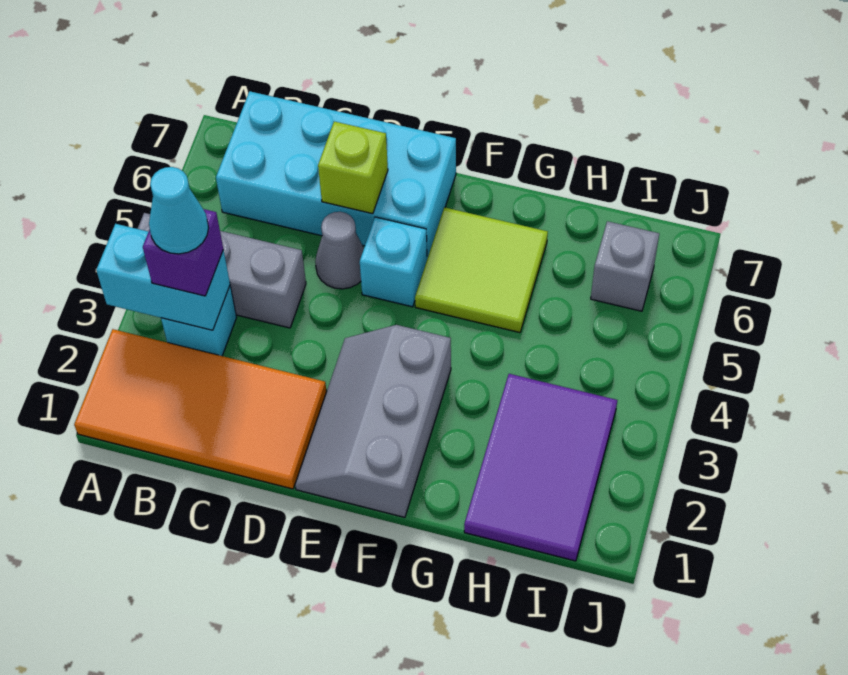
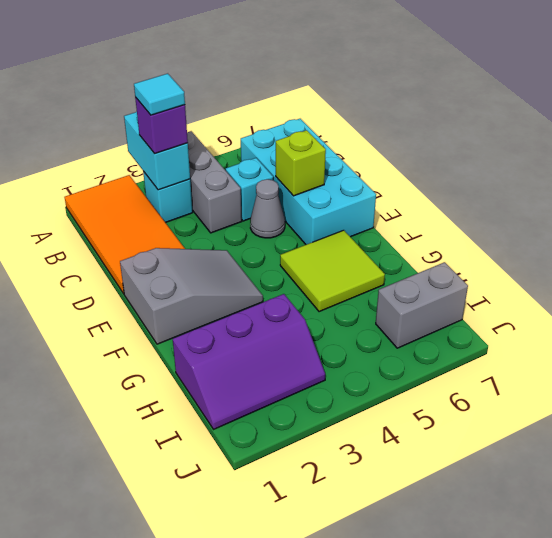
cyan 1x1 cone [149,167,209,254] -> cyan 1x1 tile [134,74,185,115]
grey 2x3 slope [295,325,451,517] -> grey 2x3 slope turned to [120,248,263,344]
cyan 1x1 brick [360,217,427,307] -> cyan 1x1 brick moved to [226,158,273,221]
purple 2x3 tile [464,374,617,561] -> purple 2x3 slope [173,294,325,429]
grey 1x1 brick [591,221,659,311] -> grey 1x2 brick [376,262,468,348]

